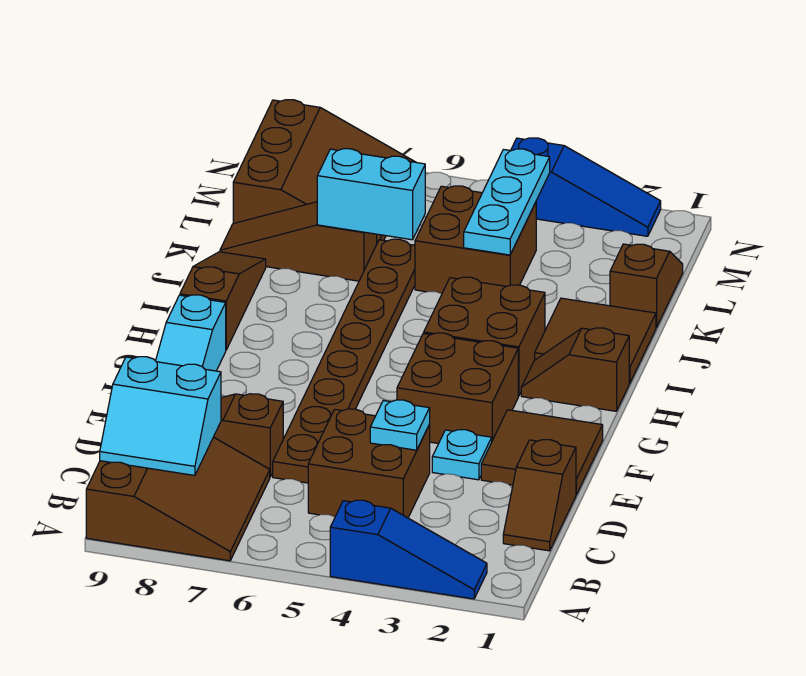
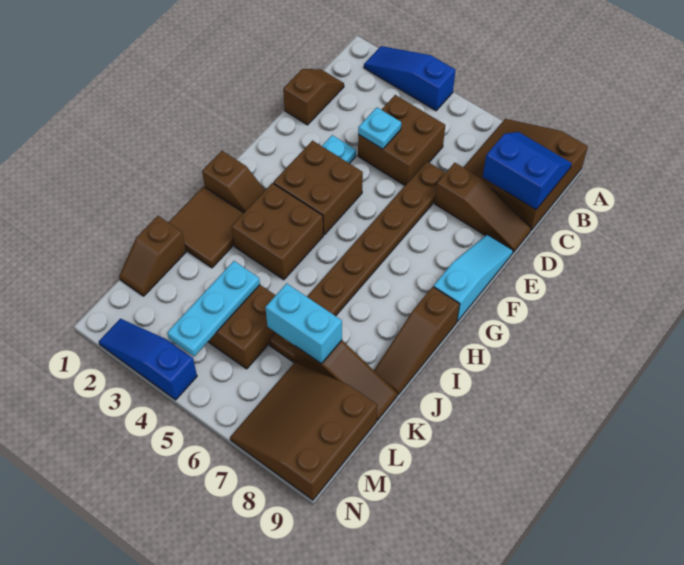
cyan 2x2 slope [100,357,221,475] -> blue 2x2 slope [483,132,572,210]
brown 2x2 tile [481,410,603,495] -> none

